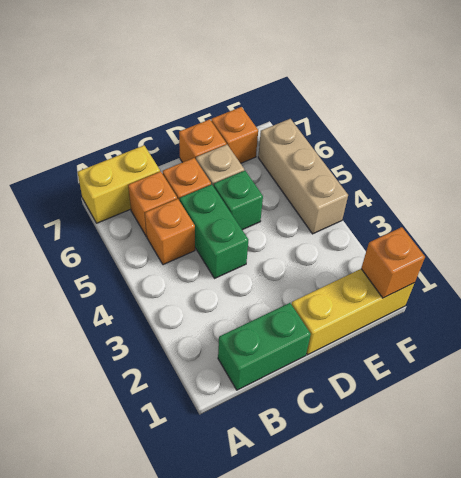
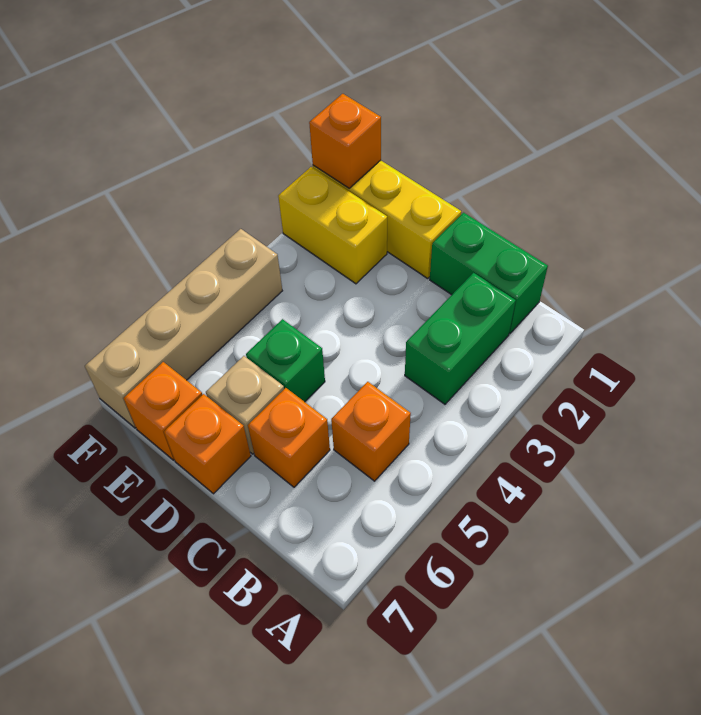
yellow 1x2 brick [78,146,160,223] -> yellow 1x2 brick moved to [278,167,387,284]
orange 1x1 brick [128,171,177,236] -> none
green 1x2 brick [180,184,248,278] -> green 1x2 brick moved to [405,273,516,404]
tan 1x3 brick [258,119,348,234] -> tan 1x4 brick [85,229,282,428]

